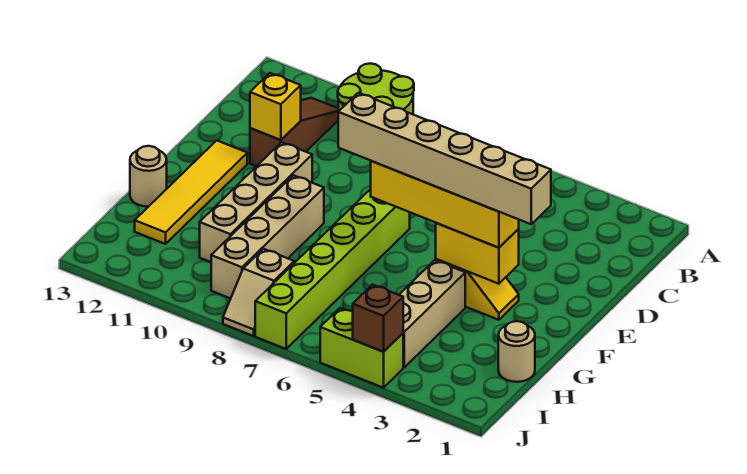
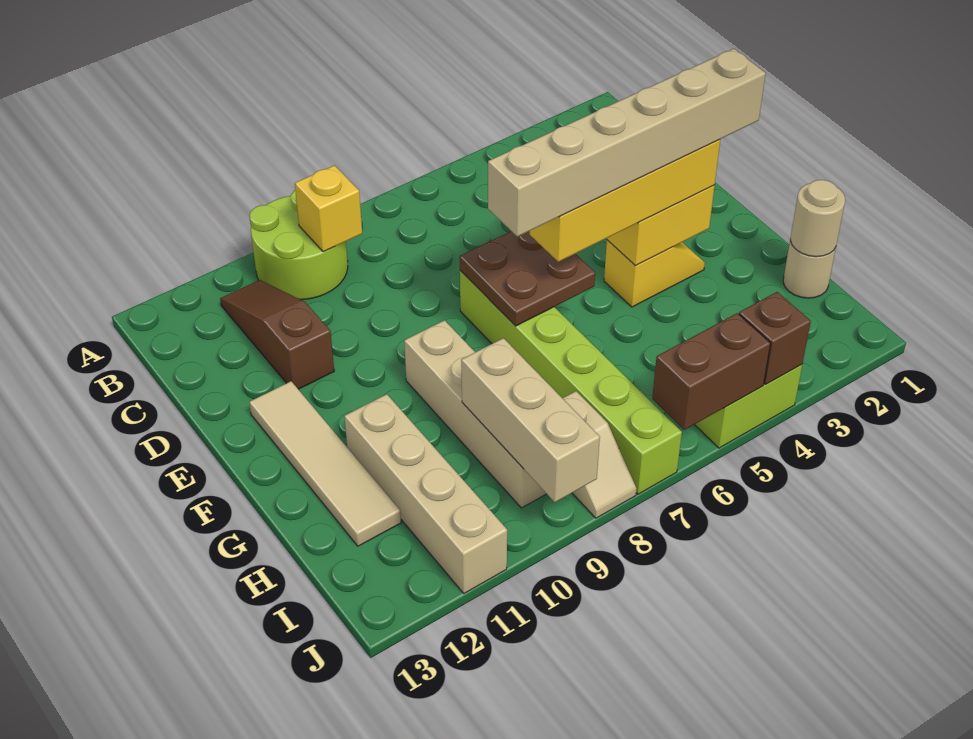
yellow 1x1 brick [250,73,301,140] -> yellow 1x1 brick moved to [295,165,362,252]
none -> brown 2x2 plate [460,231,595,326]
tan 1x4 brick [200,142,312,262] -> tan 1x4 brick moved to [344,394,507,593]
yellow 1x4 tile [135,140,247,244] -> tan 1x4 tile [249,381,401,546]
tan 1x3 brick [399,260,465,367] -> tan 1x3 brick moved to [461,338,600,502]
tan 1x1 round brick [130,146,167,207] -> tan 1x1 round brick moved to [790,180,845,257]
none -> brown 1x2 brick [652,313,771,430]

